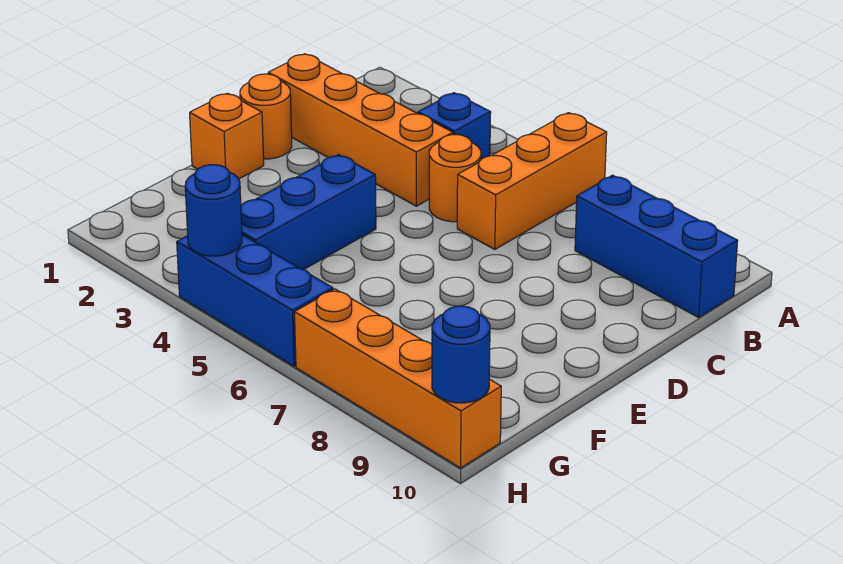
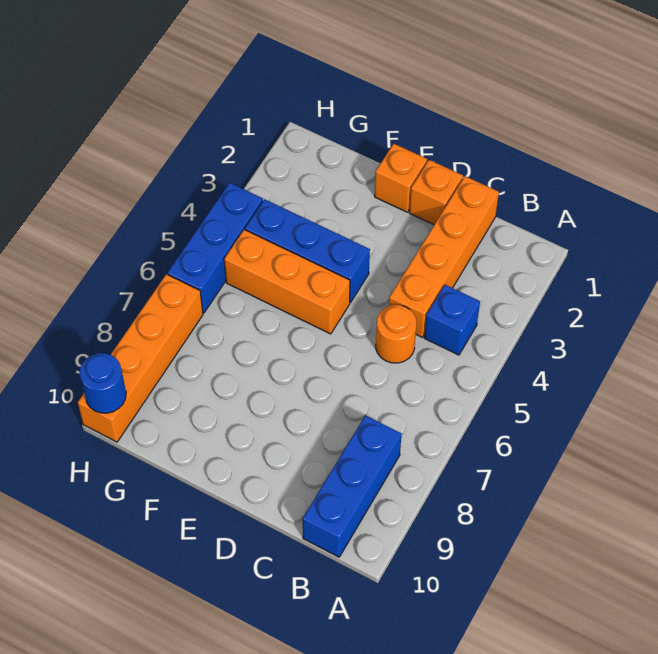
orange 1x3 brick [457,113,607,250] -> orange 1x3 brick moved to [224,230,350,334]
orange 1x1 round brick [240,74,292,159] -> orange 1x1 brick [409,160,463,225]
blue 1x1 round brick [185,165,242,256] -> none

